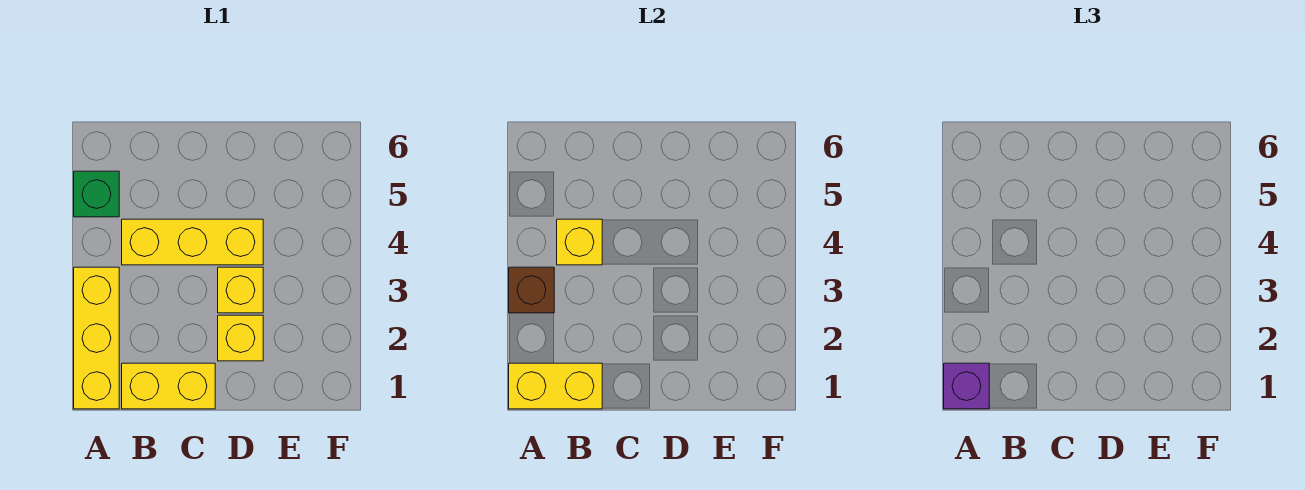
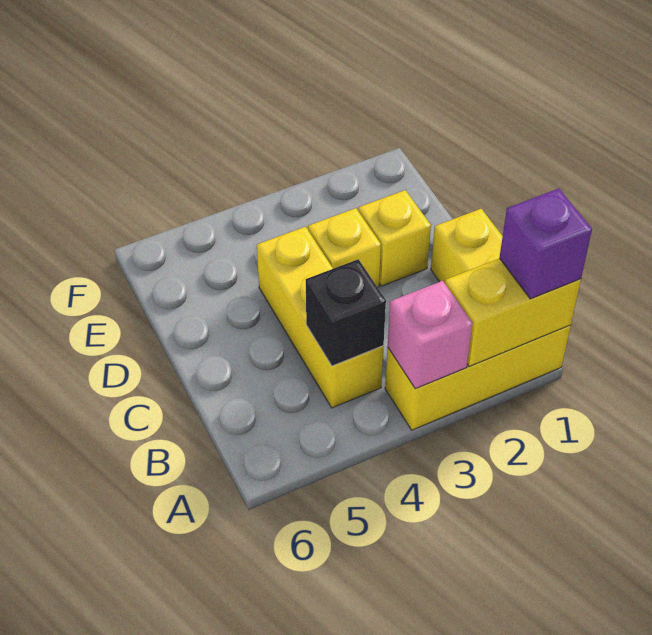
yellow 1x2 brick [509,363,602,409] -> yellow 1x2 brick turned to [445,259,581,366]
brown 1x1 brick [509,267,554,313] -> pink 1x1 brick [388,281,472,389]
green 1x1 brick [74,171,119,217] -> none
yellow 1x1 brick [557,219,602,265] -> black 1x1 brick [306,259,386,366]

